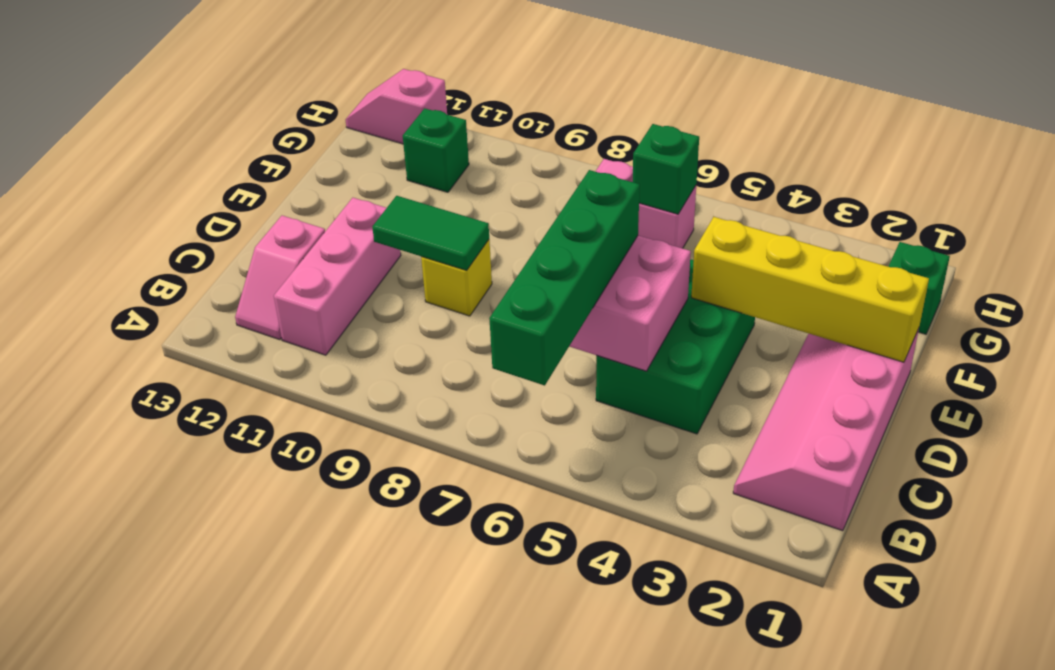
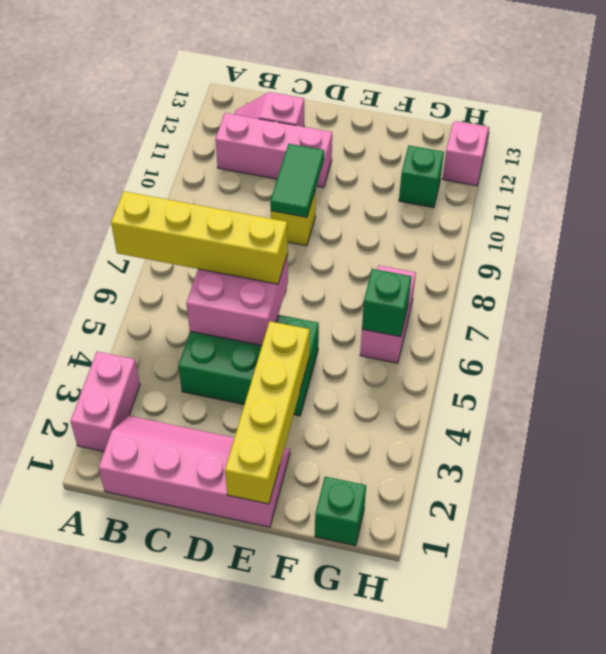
none -> pink 1x2 brick [71,352,140,451]
green 1x4 brick [489,170,640,385] -> yellow 1x4 brick [111,191,288,284]

